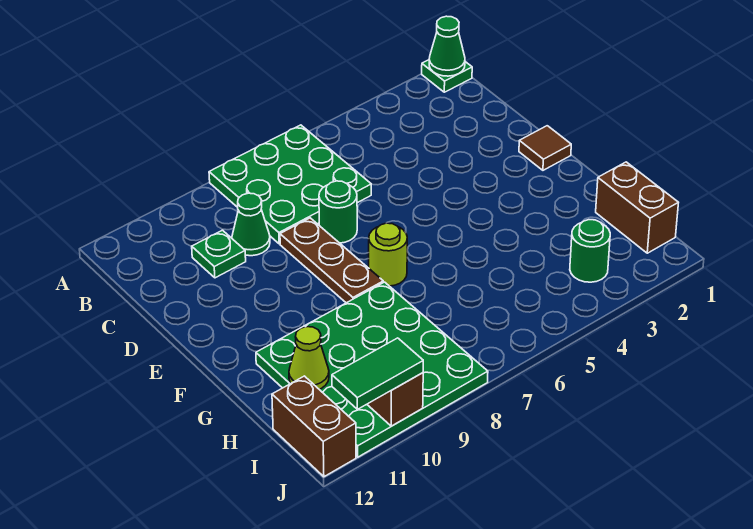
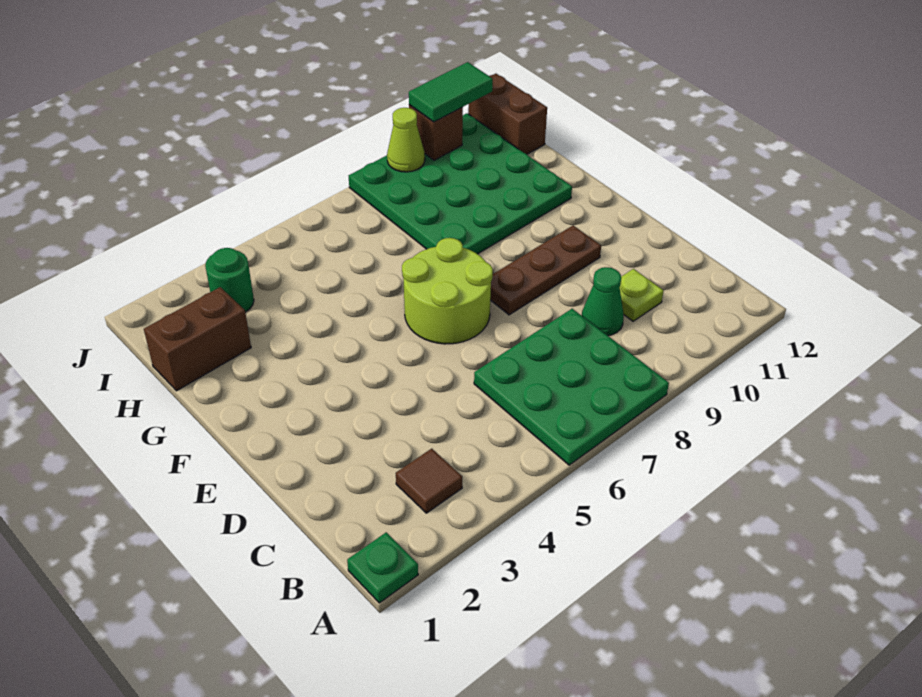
green 1x1 cone [429,16,465,76] -> none
green 1x1 plate [192,230,246,278] -> lime 1x1 plate [620,269,664,321]
green 1x1 round brick [319,181,357,243] -> none
brown 1x3 plate [280,218,383,303] -> brown 1x3 plate turned to [490,225,601,315]
brown 1x1 tile [519,126,571,170] -> brown 1x1 tile moved to [396,449,462,513]
lime 1x1 round brick [369,223,407,286] -> lime 2x2 round brick [402,238,493,344]
brown 1x2 brick [596,162,678,253] -> brown 1x2 brick turned to [144,287,251,391]
lime 1x1 cone [289,327,329,389] -> lime 1x1 cone moved to [387,108,425,172]

